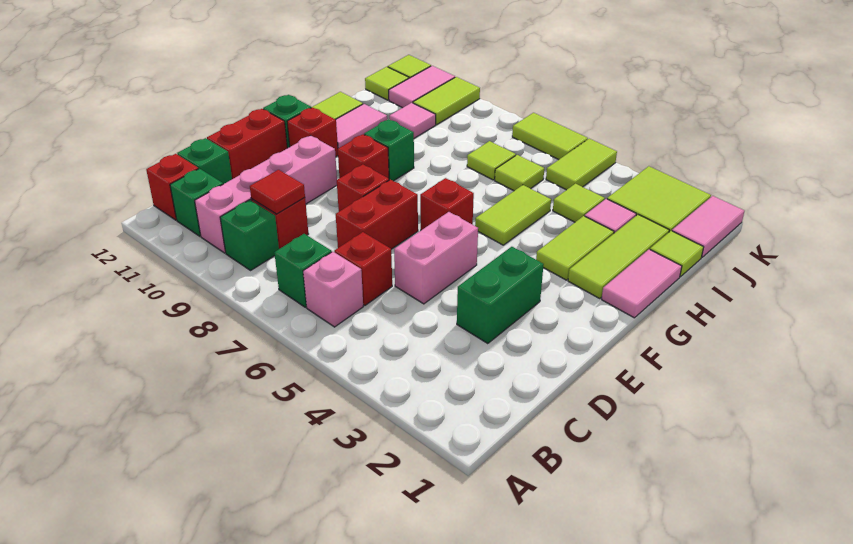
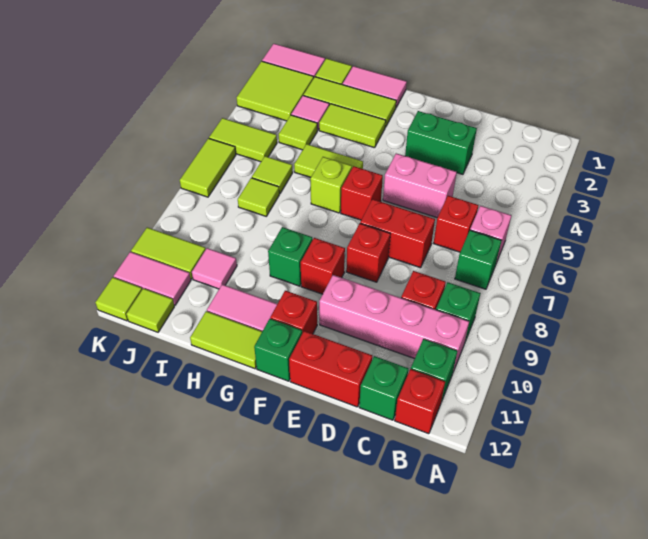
red 1x1 tile [250,170,305,214] -> none
none -> lime 1x1 brick [310,157,352,213]

